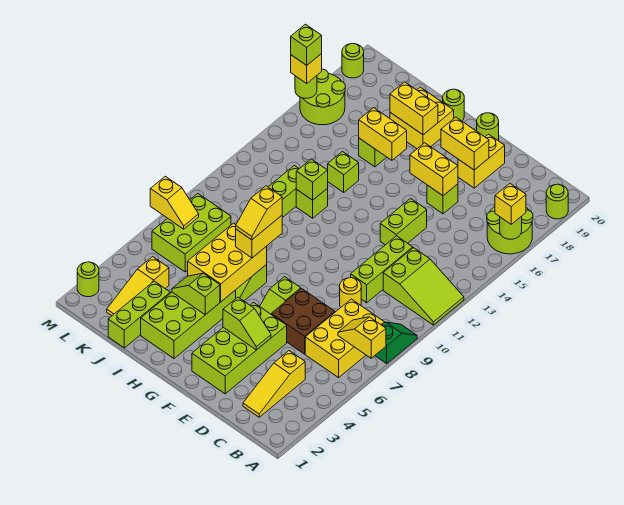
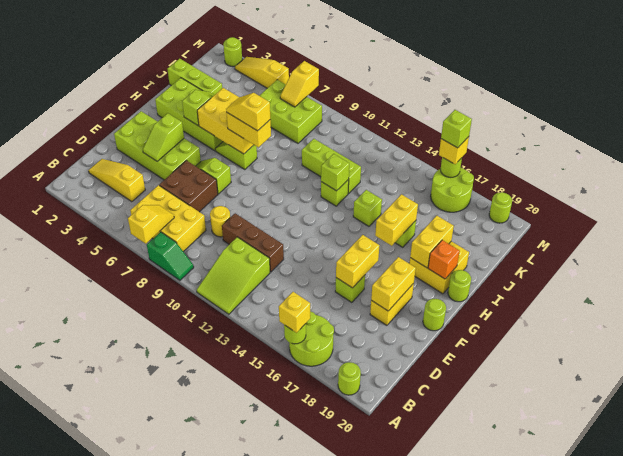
lime 1x3 brick [351,236,413,303] -> brown 1x3 brick [222,213,284,272]
lime 1x2 brick [380,199,427,245] -> none
yellow 1x2 brick [458,134,505,188] -> yellow 1x2 brick turned to [370,283,414,325]
none -> orange 1x1 brick [428,240,460,279]
yellow 1x3 slope [107,257,169,316] -> yellow 1x3 slope moved to [235,57,289,88]

